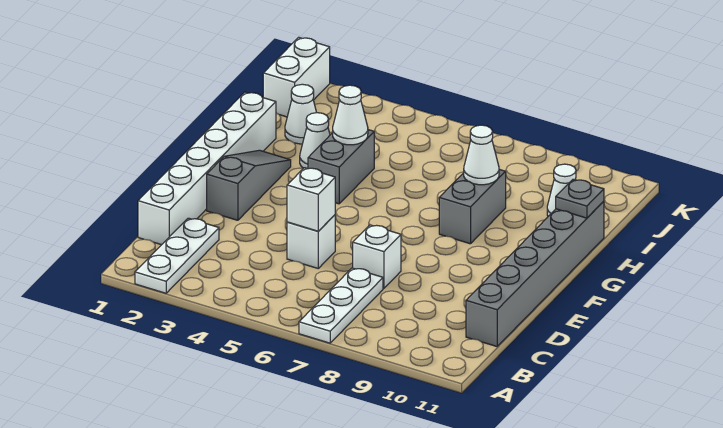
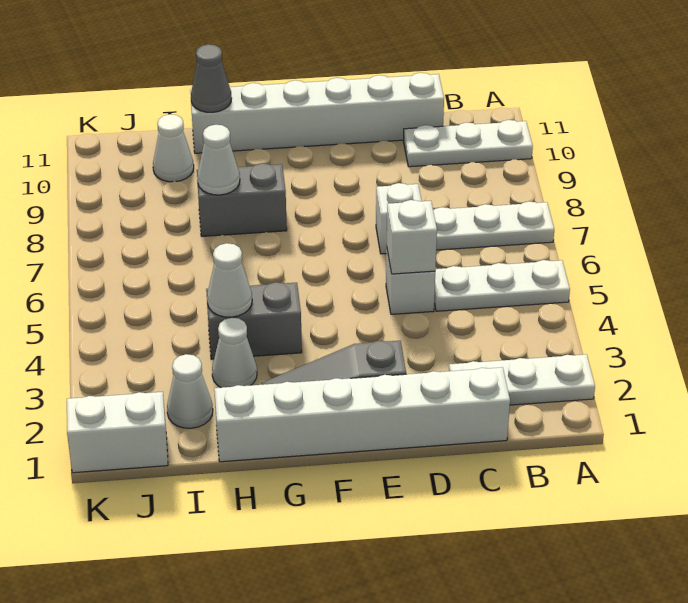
none -> white 1x3 plate [434,260,570,311]
none -> white 1x3 plate [403,120,533,167]
grey 1x6 brick [466,201,604,346] -> white 1x6 brick [190,73,444,153]
grey 1x1 plate [556,180,604,218] -> grey 1x1 cone [191,44,232,112]

